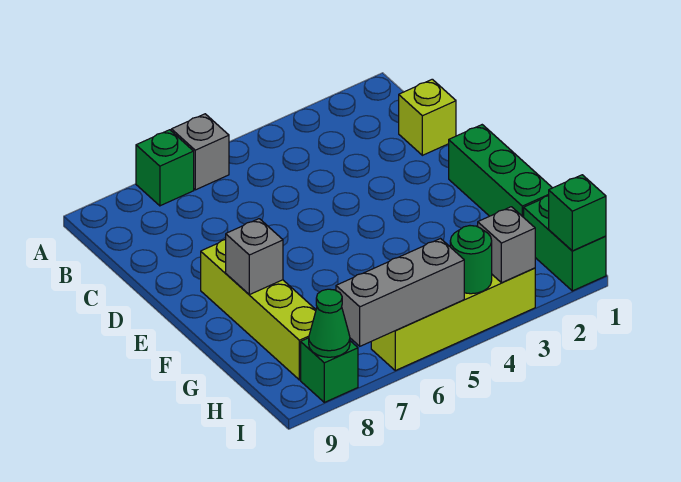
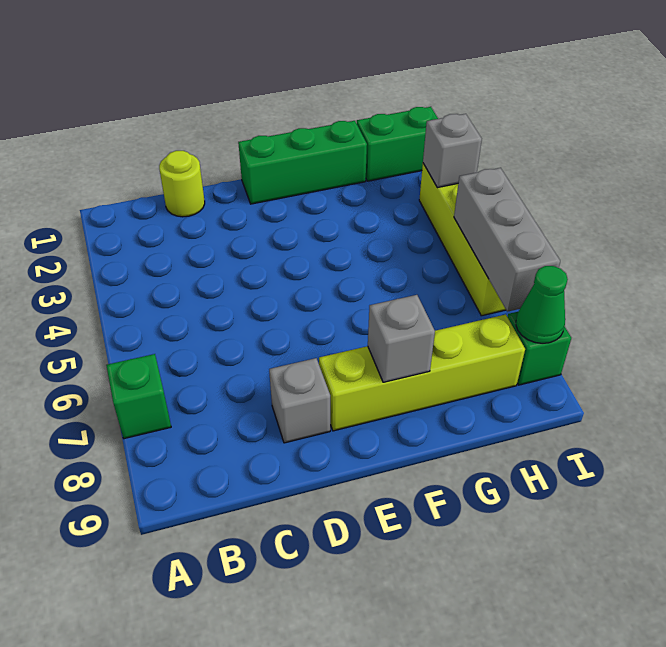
grey 1x1 brick [171,114,229,190] -> grey 1x1 brick moved to [269,358,330,443]
lime 1x1 brick [399,79,456,155] -> lime 1x1 round brick [159,151,205,217]
green 1x1 brick [549,175,606,251] -> none
green 1x1 round brick [450,226,492,294] -> none

